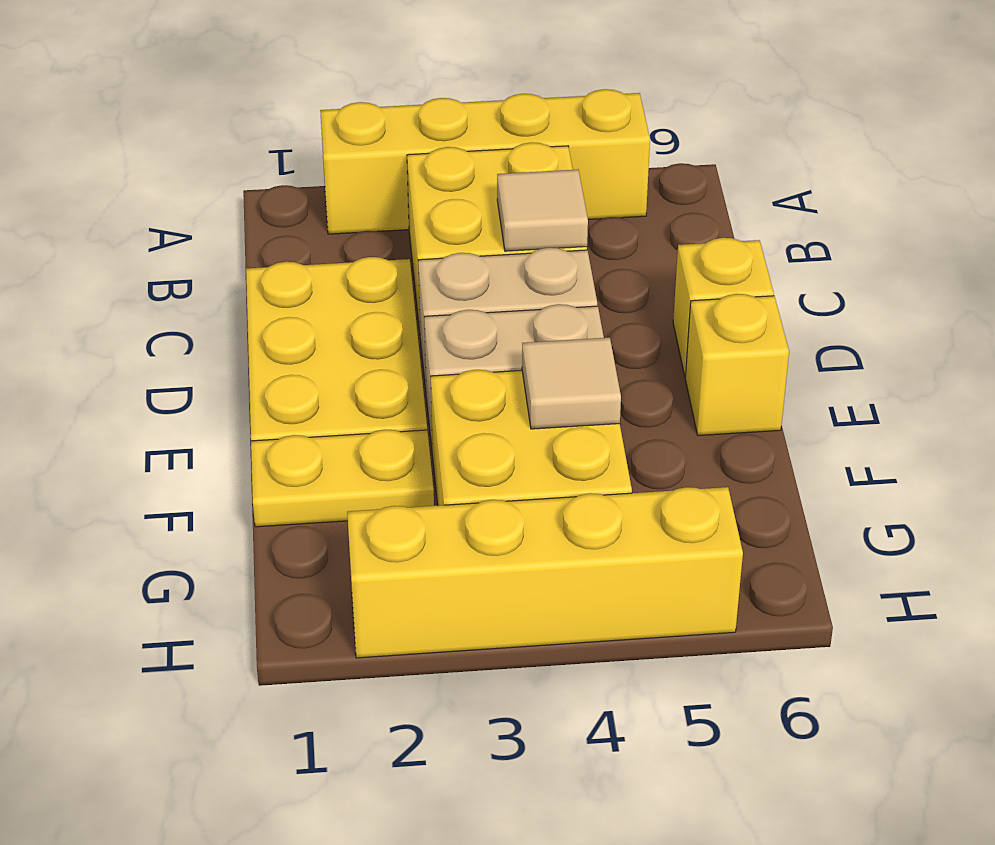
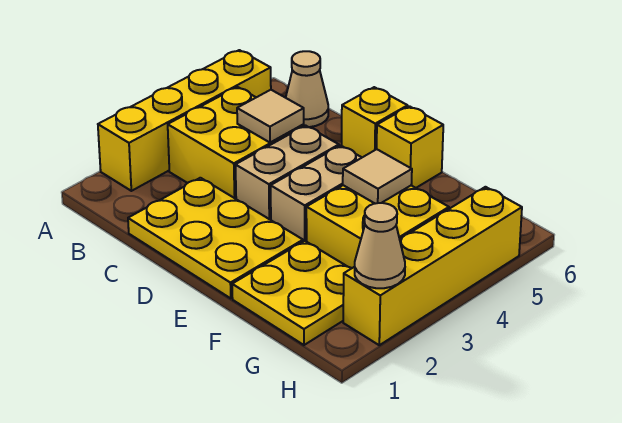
none -> tan 1x1 cone [286,51,328,127]
yellow 1x2 plate [251,430,434,527] -> yellow 2x2 plate [232,241,352,345]
none -> tan 1x1 cone [355,203,405,288]

